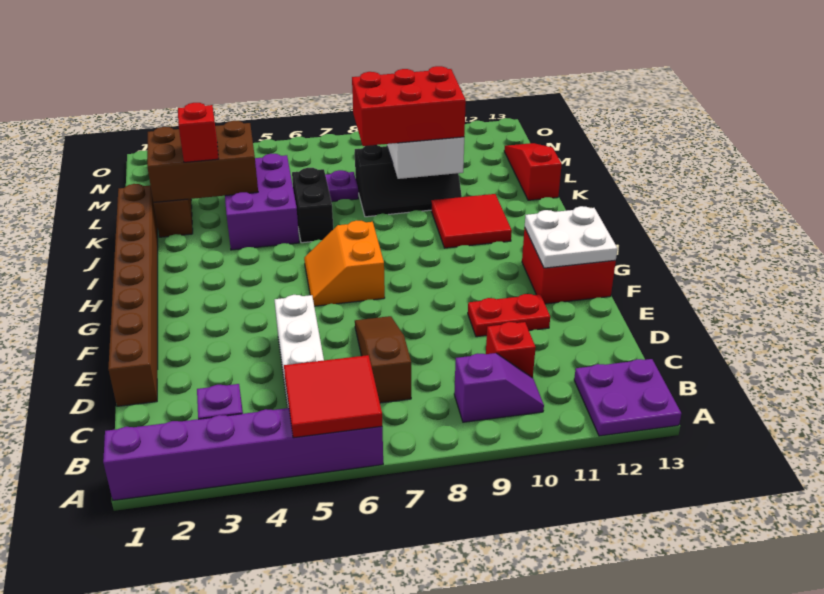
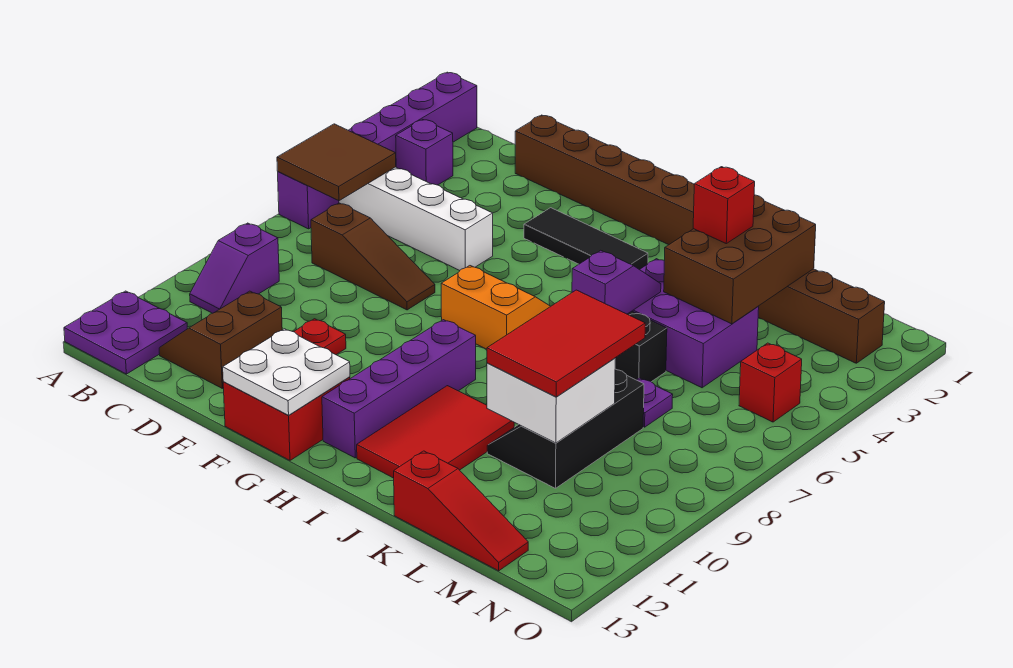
red 2x2 tile [284,355,382,438] -> brown 2x2 tile [277,124,396,201]
red 1x1 brick [486,322,536,378] -> red 1x1 brick moved to [739,343,802,422]
none -> brown 2x2 slope [159,291,282,388]
none -> black 1x3 tile [524,208,648,270]
none -> purple 1x4 brick [322,320,476,458]
red 2x2 tile [431,194,512,248] -> red 2x3 tile [357,386,514,478]
none -> purple 1x2 slope [572,250,661,314]
red 2x3 brick [352,66,466,146] -> red 2x3 tile [487,290,645,397]

